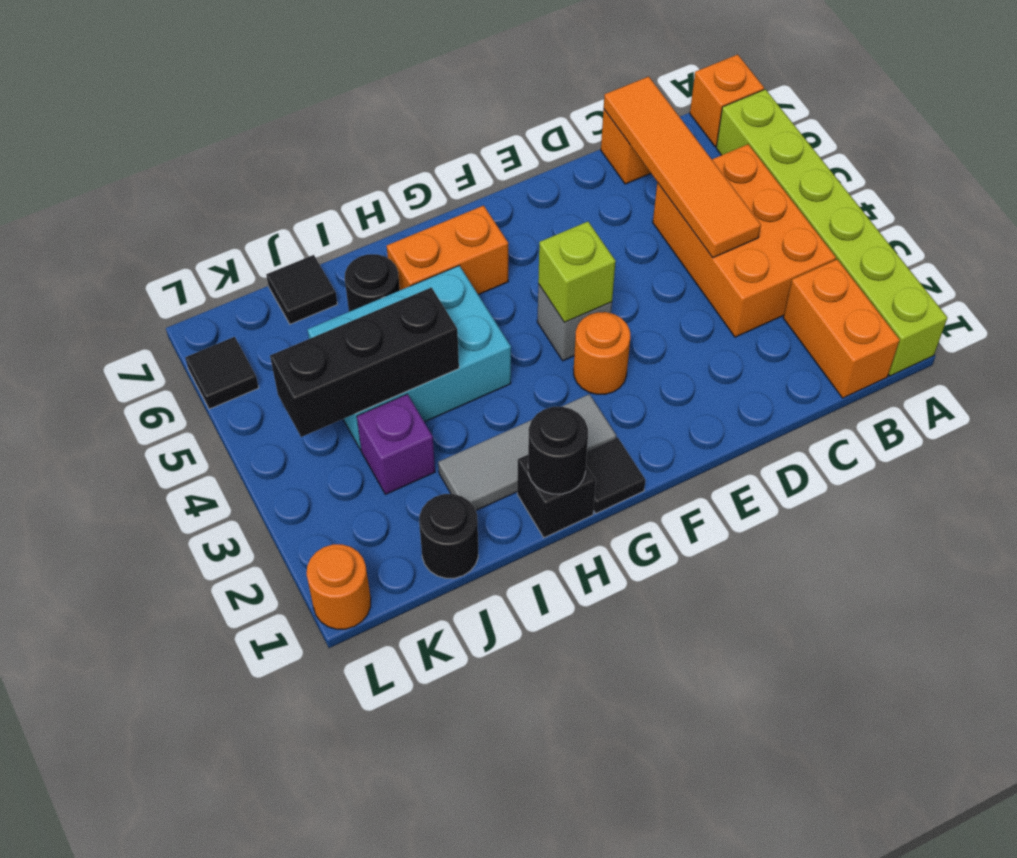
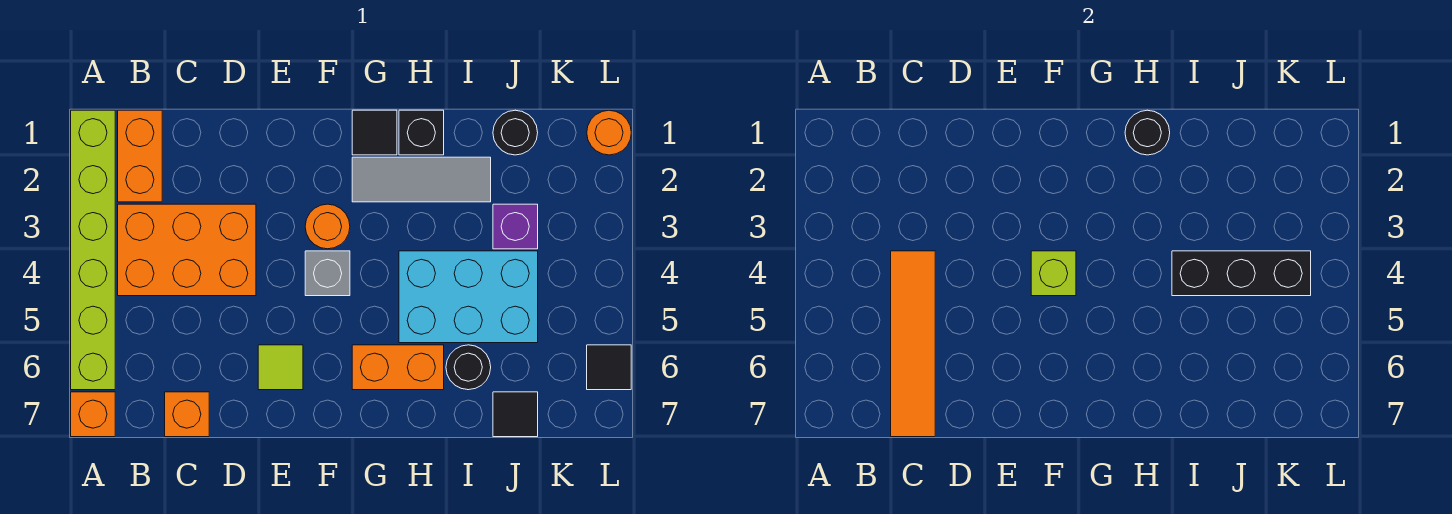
orange 2x3 brick [653,144,836,337] -> orange 2x3 brick turned to [118,204,256,296]
none -> lime 1x1 tile [258,345,303,390]

